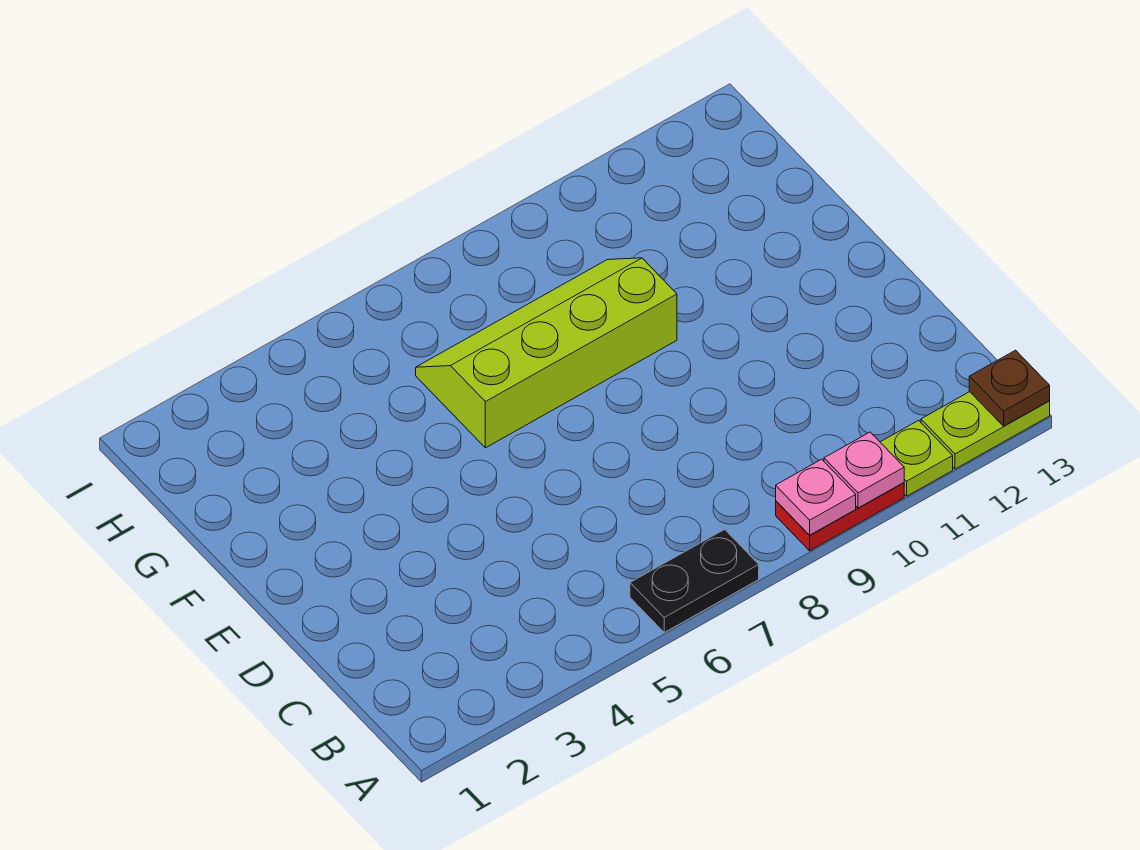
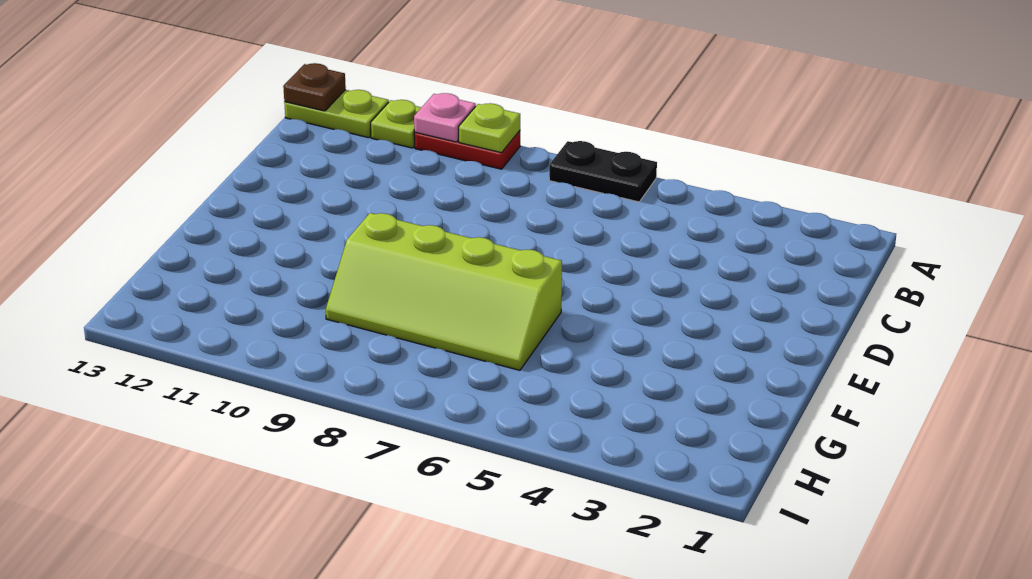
pink 1x1 plate [776,459,856,535] -> lime 1x1 plate [459,103,520,153]

